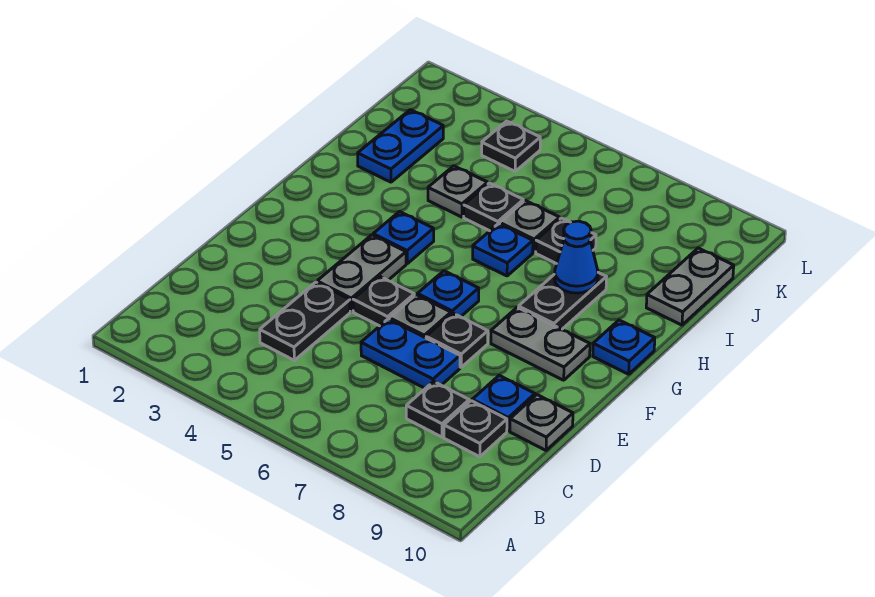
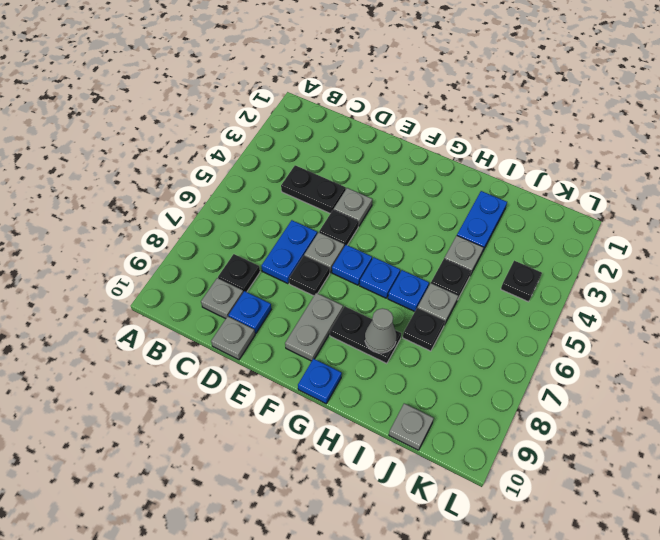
black 1x1 plate [444,401,507,457] -> grey 1x1 plate [201,278,243,319]
grey 1x2 plate [317,235,406,311] -> grey 1x1 plate [334,188,372,226]
blue 1x1 plate [373,211,434,264] -> blue 1x1 plate moved to [360,257,400,298]
blue 1x1 cone [554,221,598,293] -> grey 1x1 cone [365,308,396,353]
blue 1x2 plate [358,110,443,182] -> blue 1x2 plate turned to [457,191,507,250]
grey 1x2 plate [646,248,734,325] -> grey 1x1 plate [389,403,434,450]

